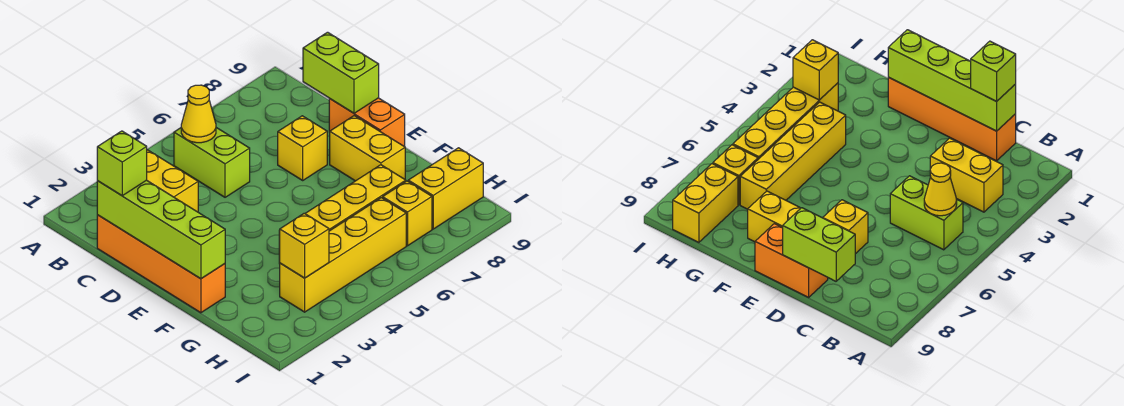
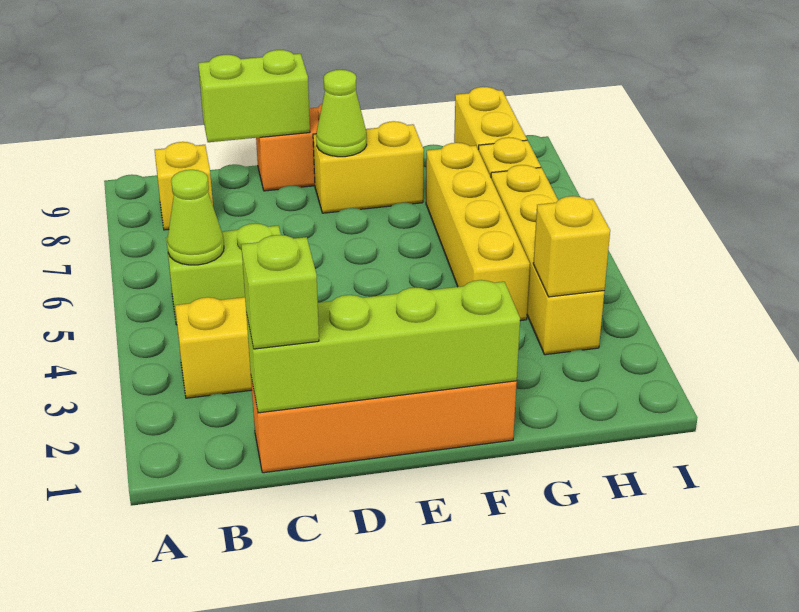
yellow 1x1 cone [181,85,216,143] -> lime 1x1 cone [167,170,224,265]
yellow 1x1 brick [278,116,327,180] -> yellow 1x1 brick moved to [155,142,213,230]
none -> lime 1x1 cone [316,70,367,157]

